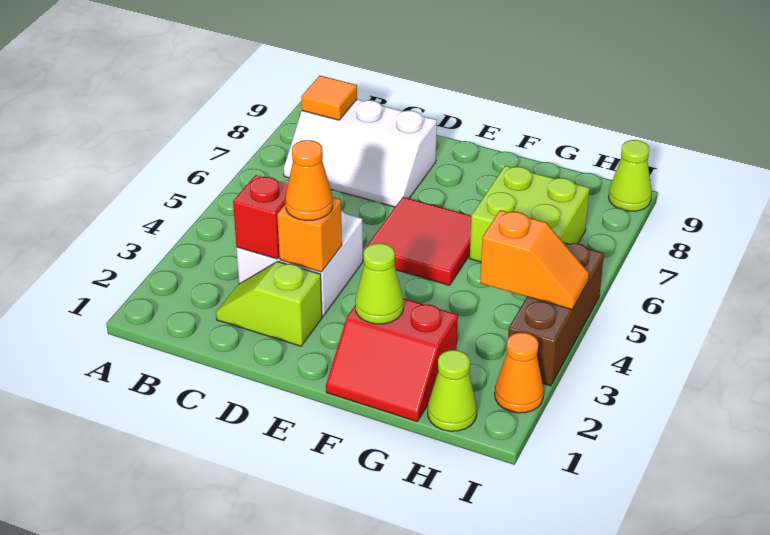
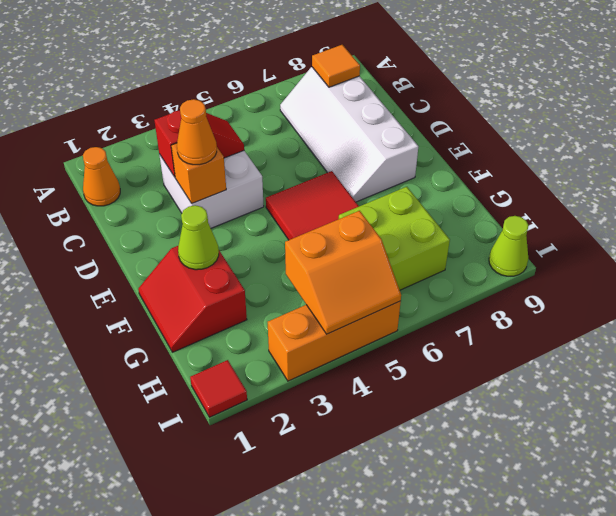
white 2x3 slope [284,99,437,207] -> white 2x4 slope [280,67,418,202]
lime 1x2 slope [216,261,322,346] -> none
lime 1x1 cone [428,350,477,431] -> none
orange 1x2 slope [480,210,589,309] -> orange 2x2 slope [285,211,401,334]
none -> red 1x1 tile [190,360,247,417]
orange 1x1 cone [495,332,544,413] -> orange 1x1 cone moved to [83,147,120,206]
brown 1x3 brick [508,242,604,386] -> orange 1x3 brick [268,301,401,381]

